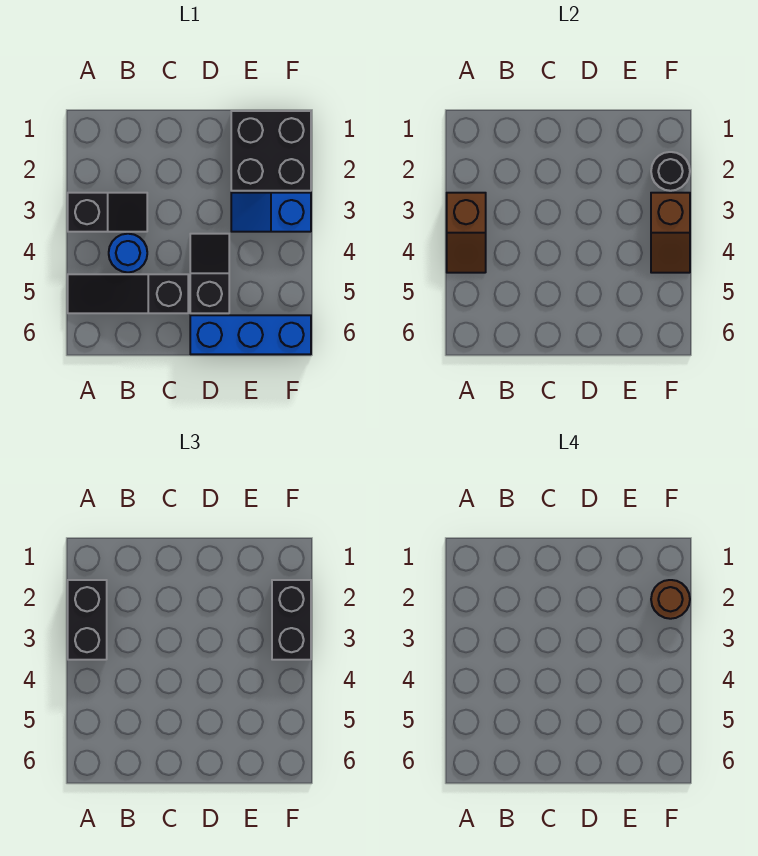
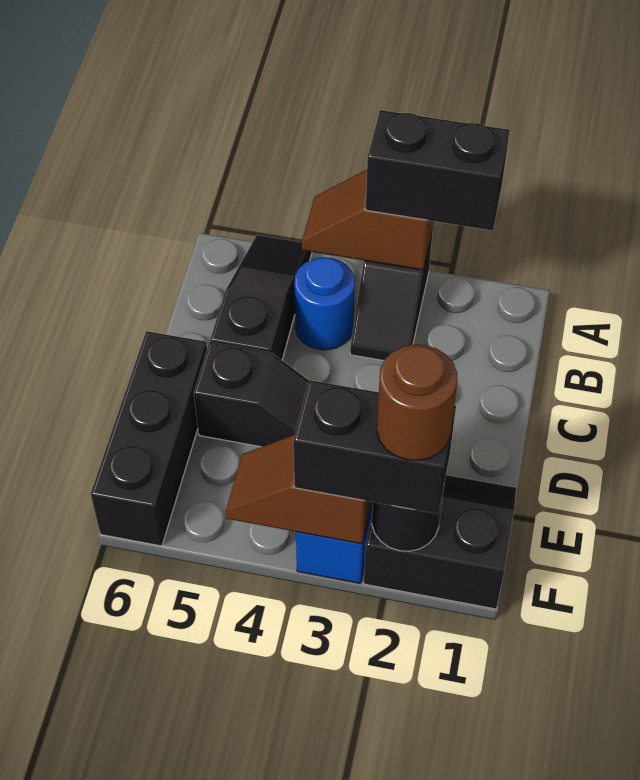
blue 1x3 brick [190,315,311,354] -> black 1x3 brick [91,331,207,546]
black 2x2 brick [231,111,311,191] -> black 2x2 slope [364,475,516,609]

